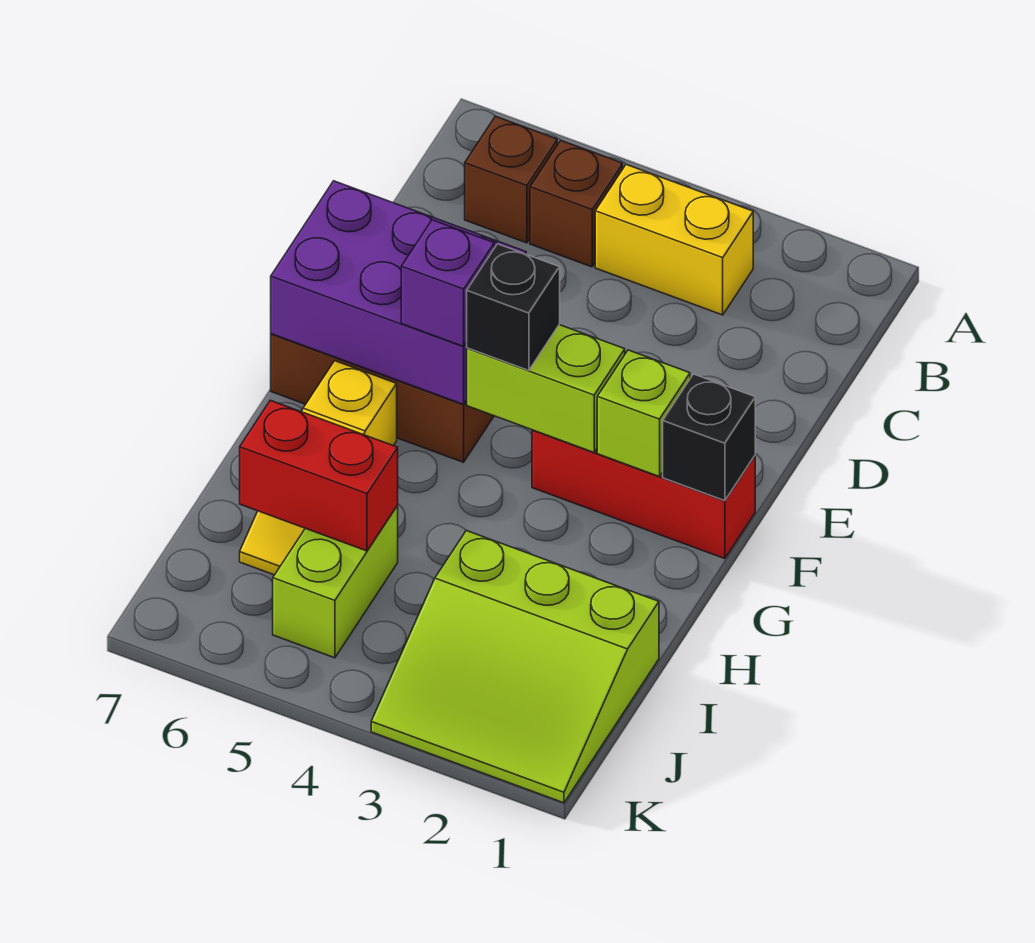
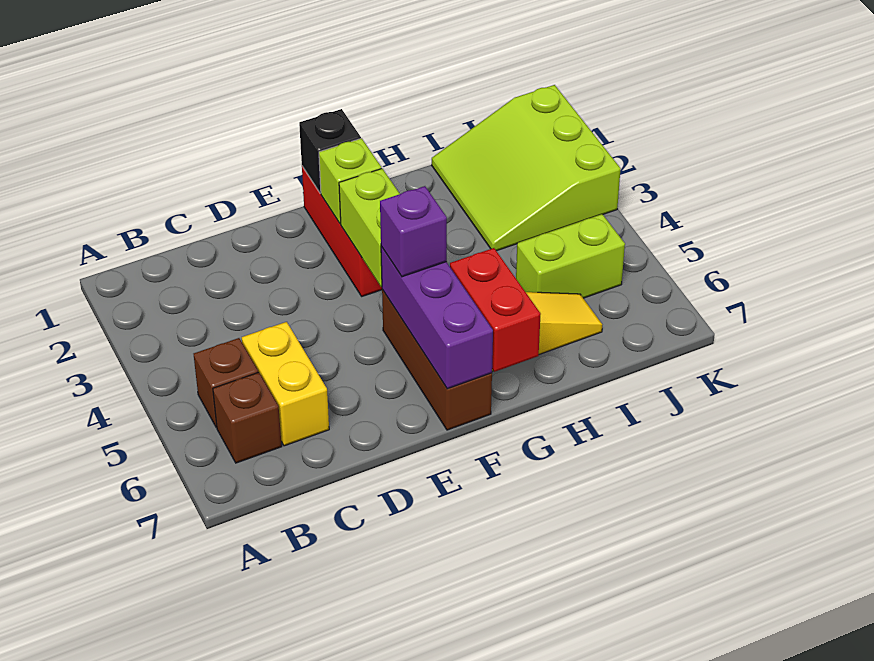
yellow 1x2 brick [595,165,753,315] -> yellow 1x2 brick moved to [242,322,329,446]
purple 2x3 brick [271,181,526,404] -> purple 1x3 brick [381,246,493,389]
black 1x1 brick [467,244,560,370] -> none
lime 3x3 slope [371,531,659,803] -> lime 3x3 slope turned to [432,85,621,251]
red 1x2 brick [240,400,398,551] -> red 1x2 brick moved to [450,248,541,372]

